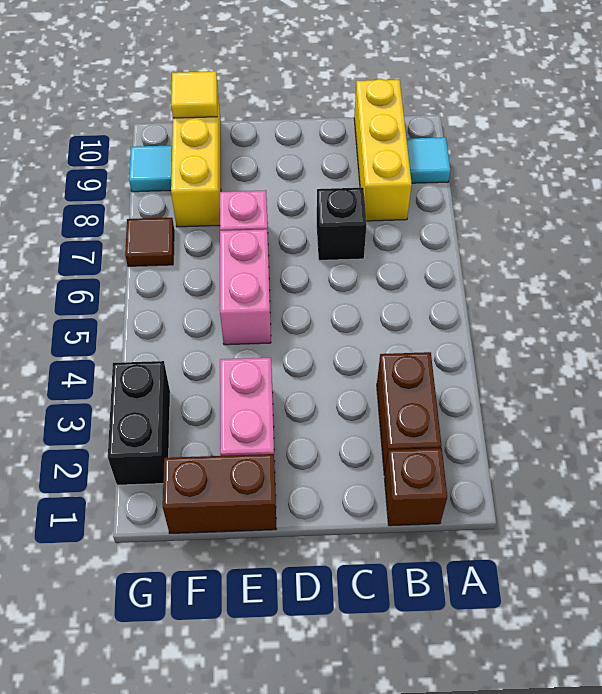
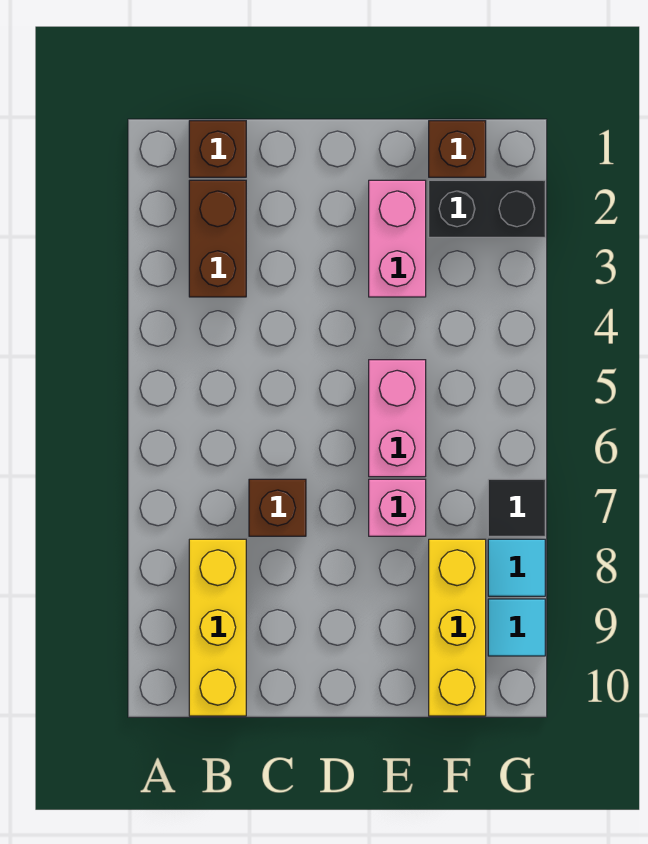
cyan 1x1 tile [407,137,450,183] -> cyan 1x1 tile moved to [488,539,545,596]
black 1x1 brick [317,188,367,260] -> brown 1x1 brick [249,479,306,536]
brown 1x2 brick [163,454,276,534] -> brown 1x1 brick [429,121,486,177]
yellow 1x1 tile [171,71,217,118] -> none
black 1x2 brick [108,361,170,485] -> black 1x2 brick turned to [429,180,545,237]
brown 1x1 tile [125,218,174,266] -> black 1x1 tile [488,479,545,536]

